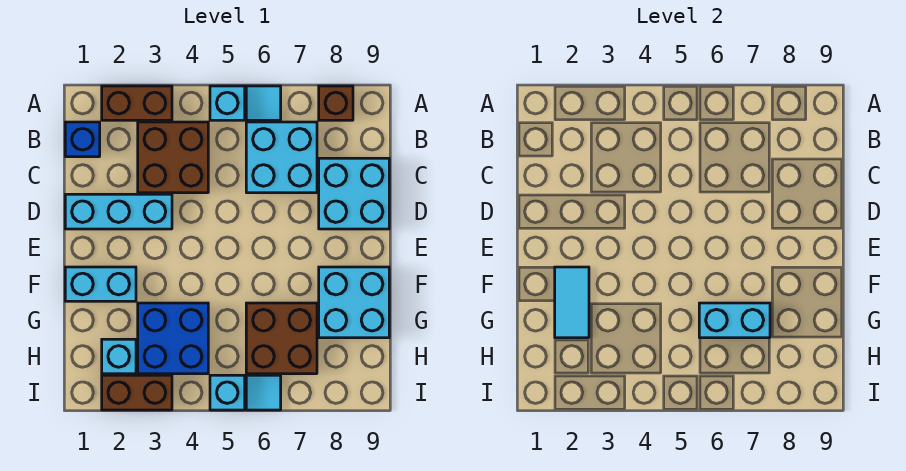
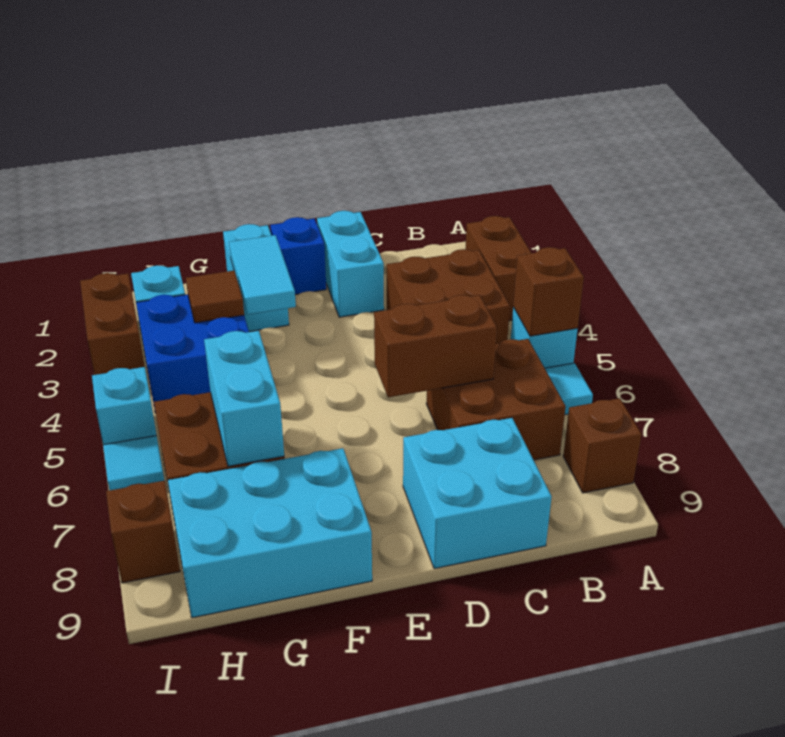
none -> brown 1x1 brick [513,247,584,336]
blue 1x1 brick [65,122,100,157] -> blue 1x1 brick moved to [270,217,326,294]
cyan 2x2 brick [246,122,317,193] -> brown 2x2 brick [426,339,566,460]
none -> brown 1x2 brick [374,295,497,397]
cyan 1x3 brick [65,194,172,229] -> cyan 1x2 brick [317,211,384,317]
cyan 1x2 tile [555,267,589,338] -> cyan 1x2 tile turned to [229,235,296,315]
cyan 2x2 brick [319,267,389,338] -> cyan 2x3 brick [168,448,372,618]
none -> brown 1x1 tile [186,271,244,323]
none -> brown 1x1 brick [106,480,180,583]

